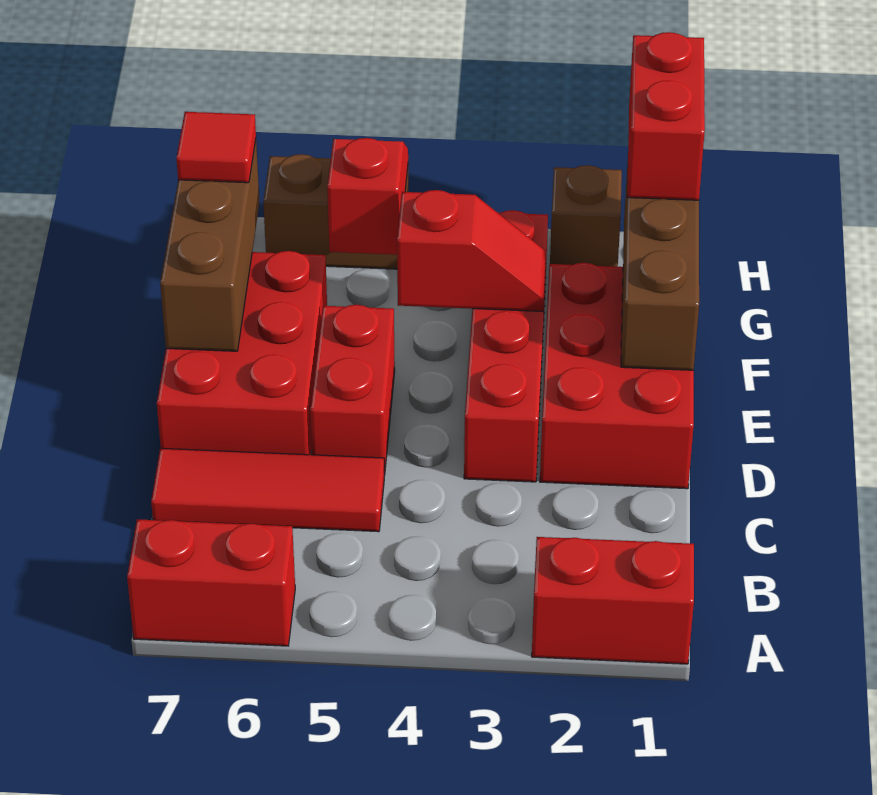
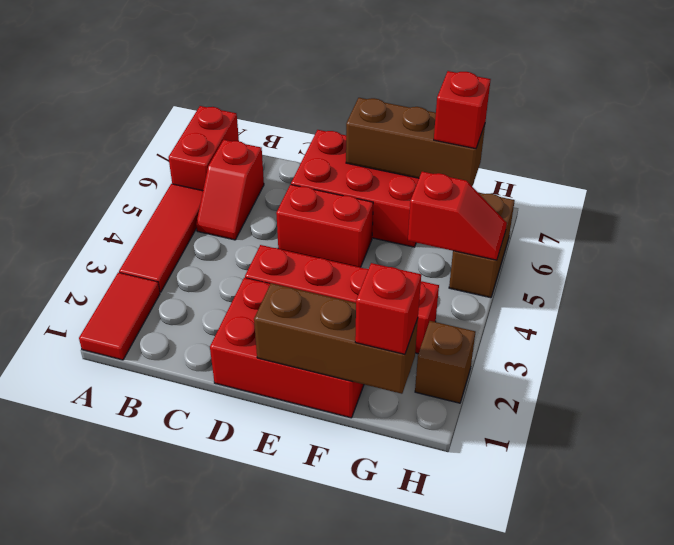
red 1x2 brick [532,537,694,664] -> red 1x2 tile [79,273,160,360]
red 1x3 tile [151,448,384,532] -> red 1x3 tile moved to [119,184,203,292]
red 1x2 slope [397,190,546,312] -> red 1x2 slope moved to [196,140,264,240]
red 1x2 brick [627,32,705,200] -> red 1x1 brick [355,263,421,354]
red 1x1 tile [176,112,256,183] -> red 1x1 brick [434,71,491,149]

